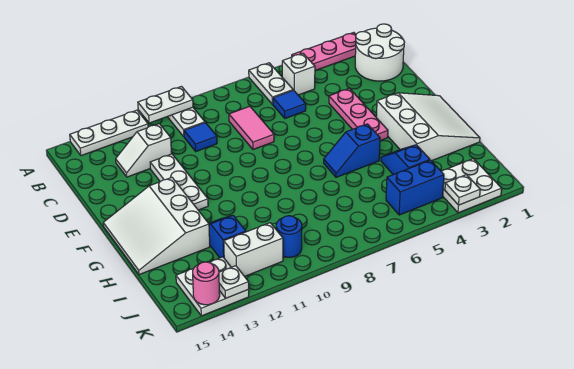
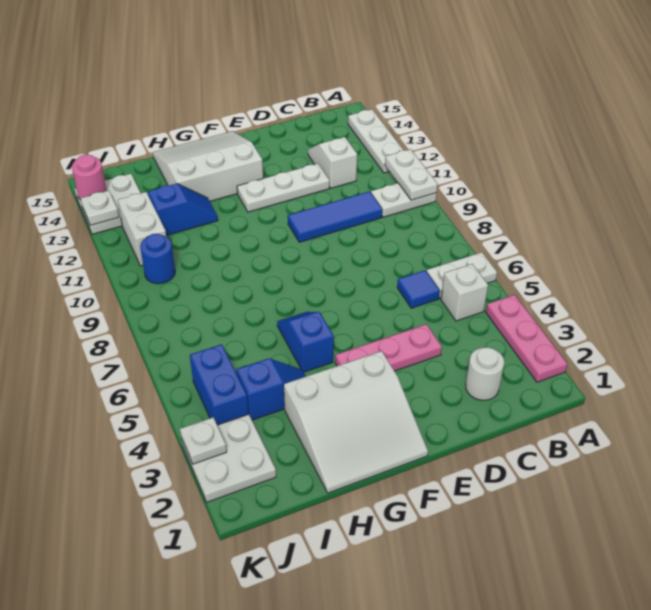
white 2x2 round brick [355,24,404,81] -> white 1x1 round brick [466,347,504,400]
pink 1x2 tile [229,106,274,150] -> none
blue 1x1 tile [184,123,217,151] -> blue 1x3 tile [288,191,382,242]

